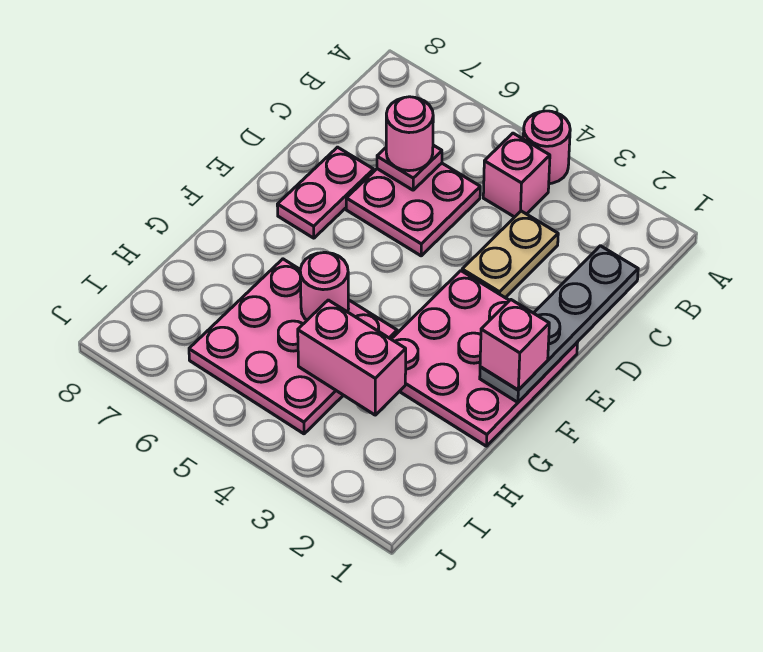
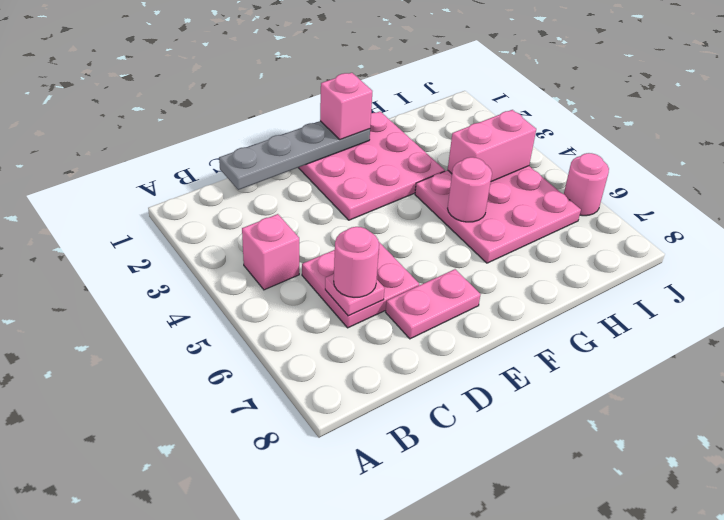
pink 1x1 round brick [523,111,570,184] -> pink 1x1 round brick moved to [564,153,609,216]
tan 1x2 plate [462,211,558,298] -> none
pink 1x2 brick [298,300,406,415] -> pink 1x2 brick turned to [448,110,536,182]

